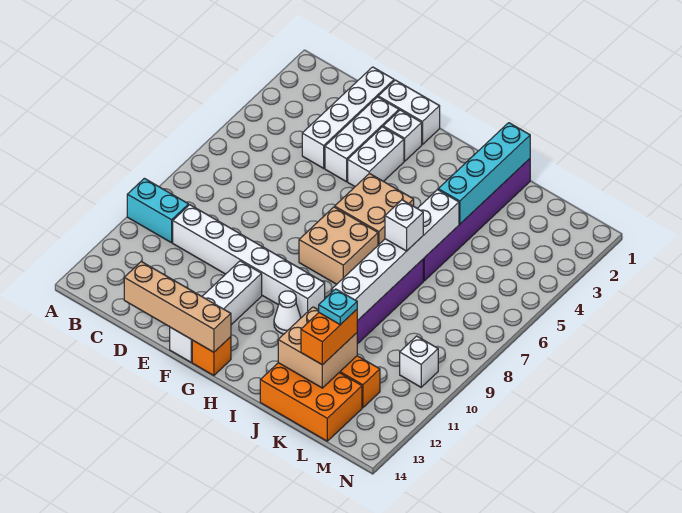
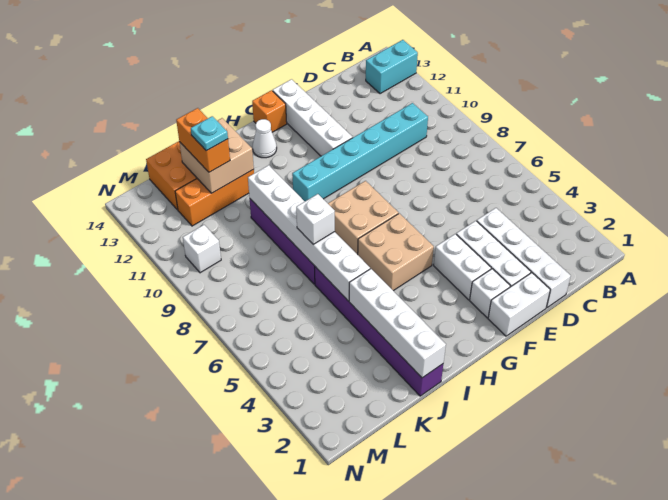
cyan 1x2 brick [127,178,189,243] -> cyan 1x2 brick moved to [366,40,418,94]
white 1x6 brick [173,205,325,318] -> cyan 1x6 brick [292,103,428,201]
tan 1x4 brick [124,262,231,352] -> none
white 1x1 cone [274,291,301,334] -> white 1x1 cone moved to [253,119,277,158]
cyan 1x4 brick [438,123,530,224] -> white 1x4 brick [349,269,446,378]

